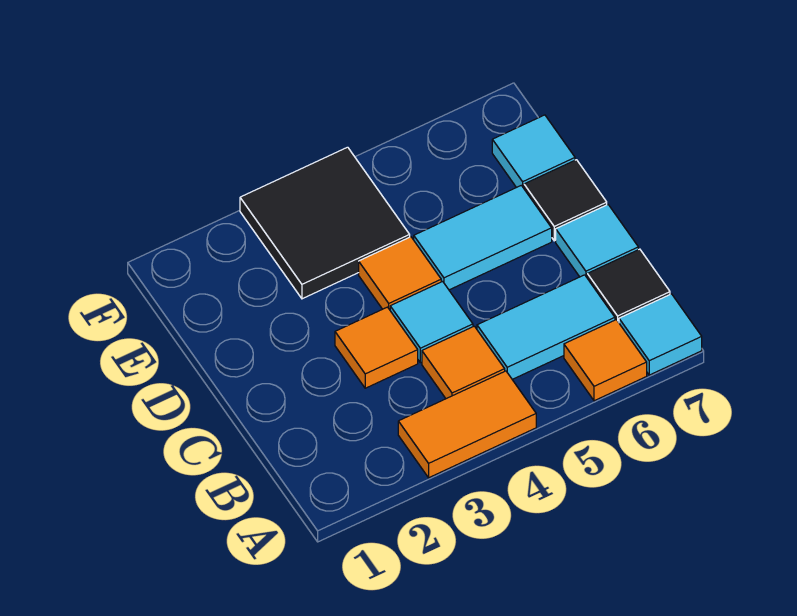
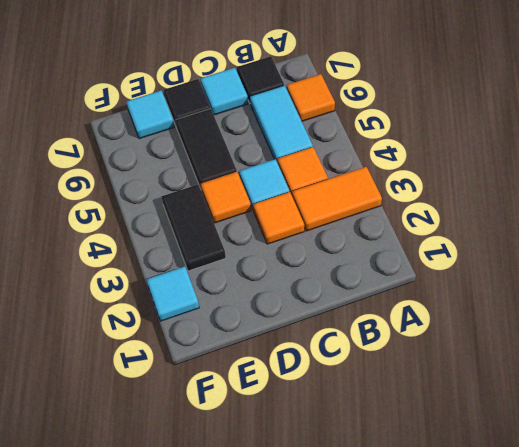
orange 1x2 tile [398,371,536,478] -> orange 1x2 tile turned to [292,167,382,231]
cyan 1x1 tile [619,294,702,375] -> cyan 1x1 tile moved to [146,266,199,321]
cyan 1x2 tile [414,185,552,290] -> black 1x2 tile [175,109,237,189]
black 2x2 tile [240,147,410,299] -> black 1x2 tile [161,184,226,271]

